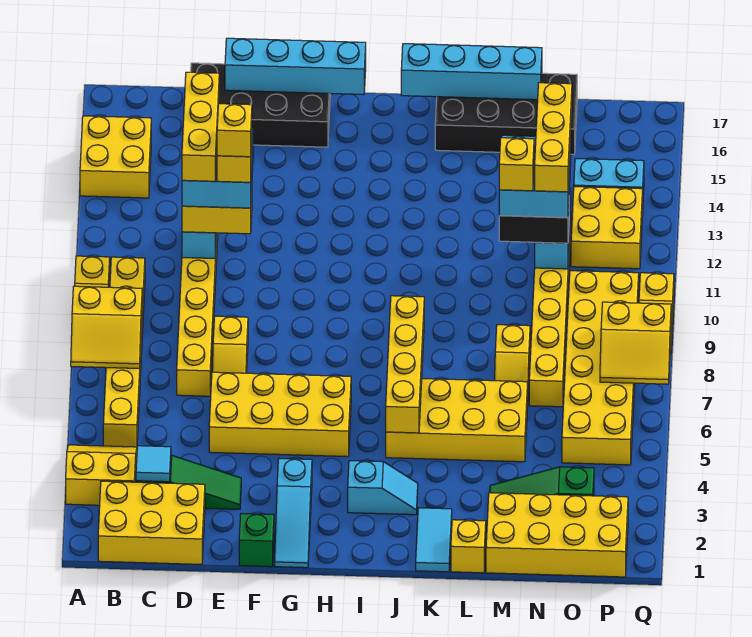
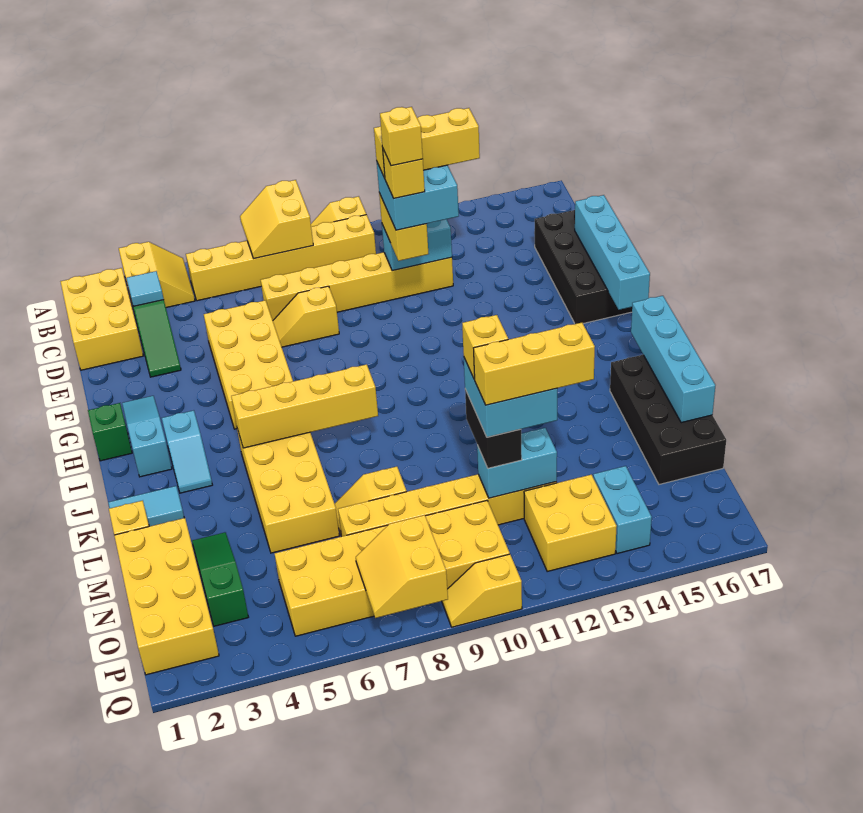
yellow 2x2 brick [80,116,151,198] -> none
green 1x1 brick [239,513,274,567] -> green 1x1 brick moved to [88,403,132,461]
cyan 1x3 slope [275,458,312,568] -> cyan 1x3 slope turned to [122,396,172,477]

